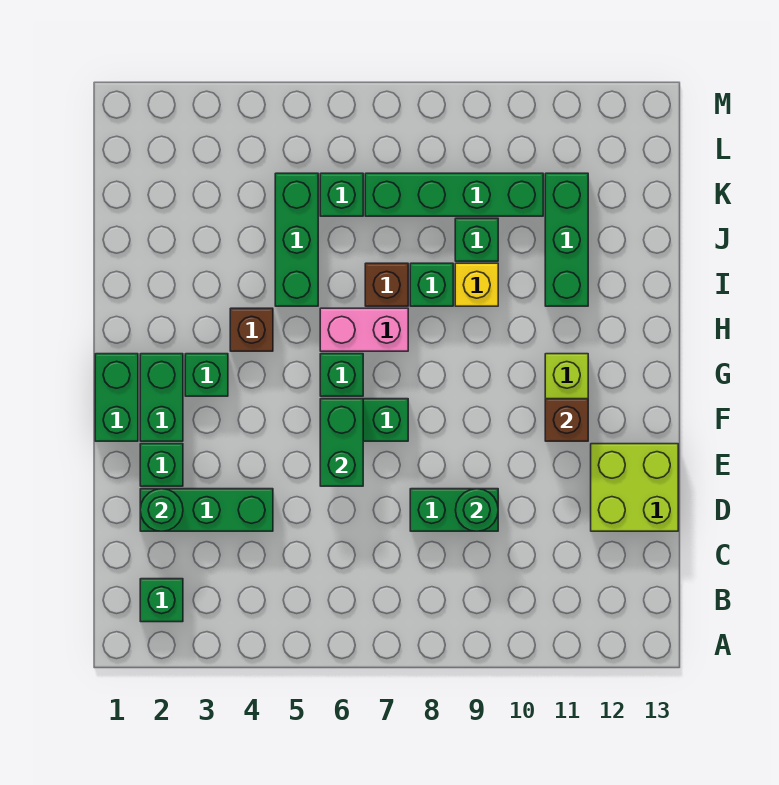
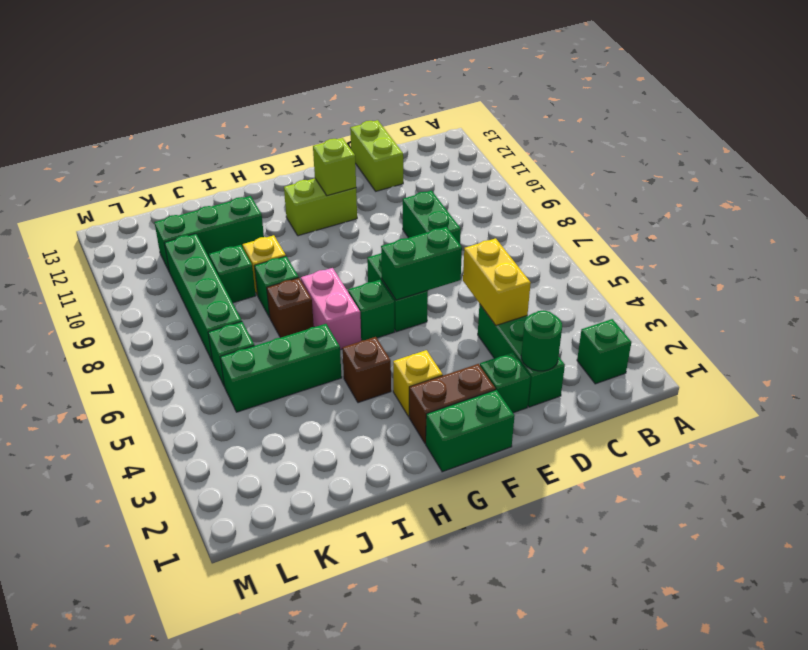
none -> yellow 1x2 brick [463,238,531,325]
green 1x1 round brick [456,489,498,531] -> none
lime 2x2 brick [591,444,678,531] -> lime 1x2 brick [350,120,403,191]
green 1x2 brick [140,354,183,441] -> brown 1x2 brick [409,364,496,444]
brown 1x1 brick [545,399,588,441] -> lime 1x1 brick [313,138,356,196]
green 1x1 brick [185,354,228,396] -> yellow 1x1 brick [393,350,443,417]

